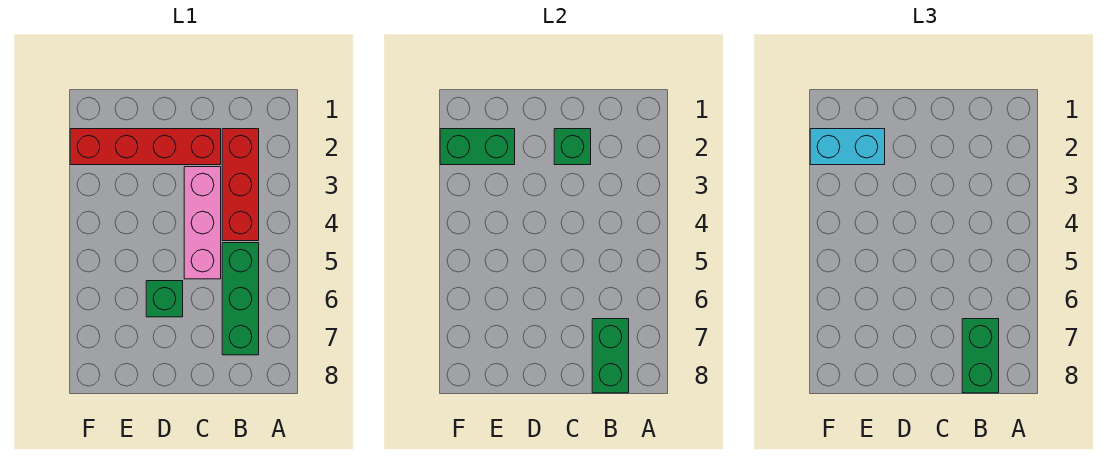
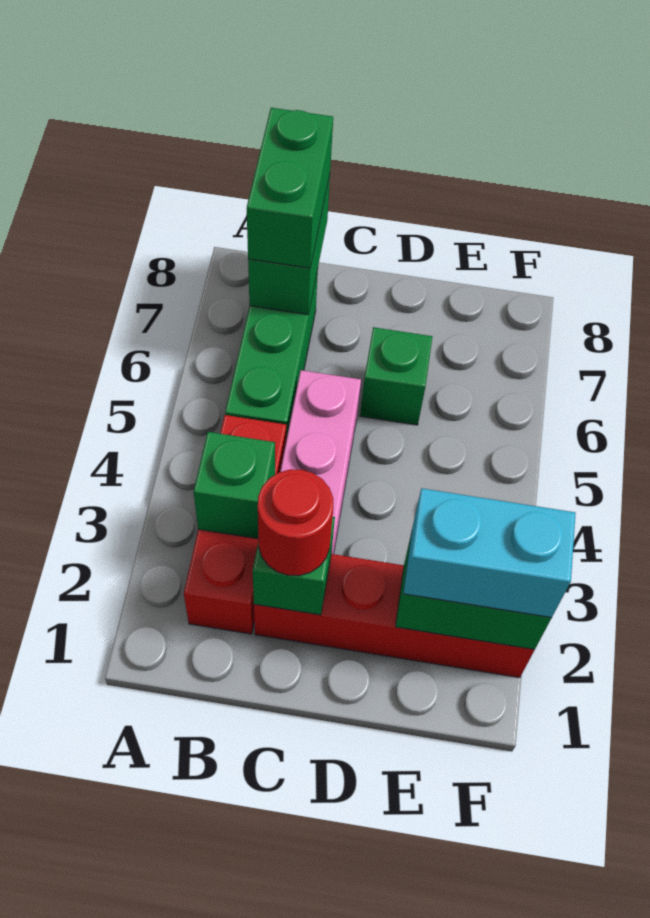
none -> green 1x1 brick [194,432,275,539]
none -> red 1x1 round brick [258,469,333,576]

